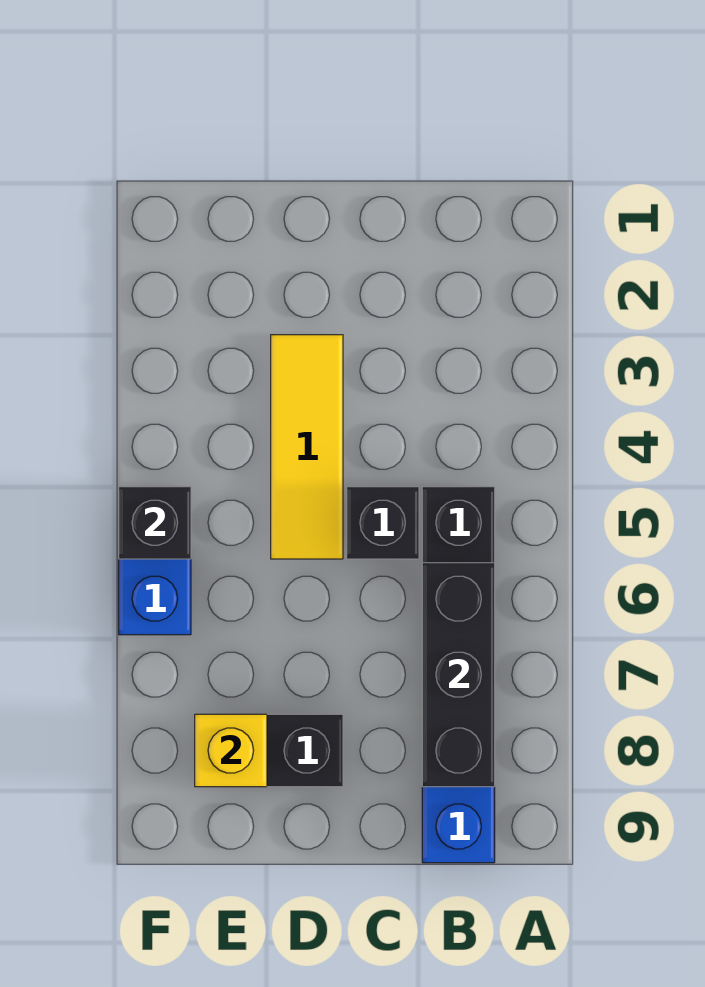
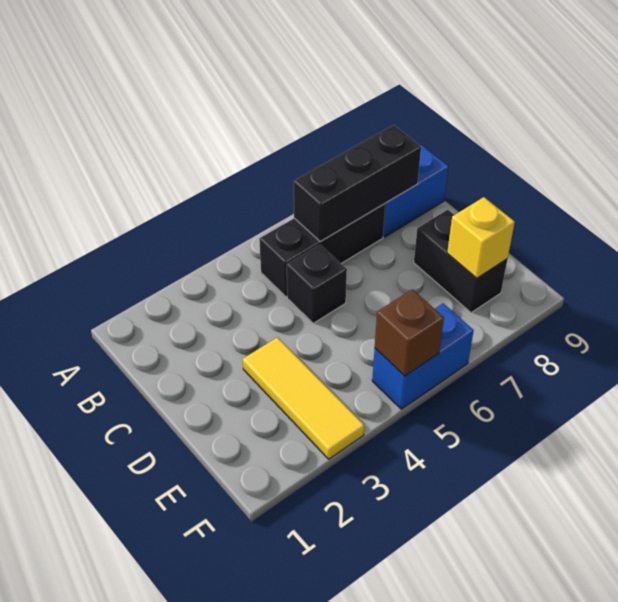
yellow 1x3 tile [271,335,343,559] -> yellow 1x3 tile turned to [243,337,364,459]
black 1x1 brick [119,487,191,559] -> brown 1x1 brick [375,289,444,376]

